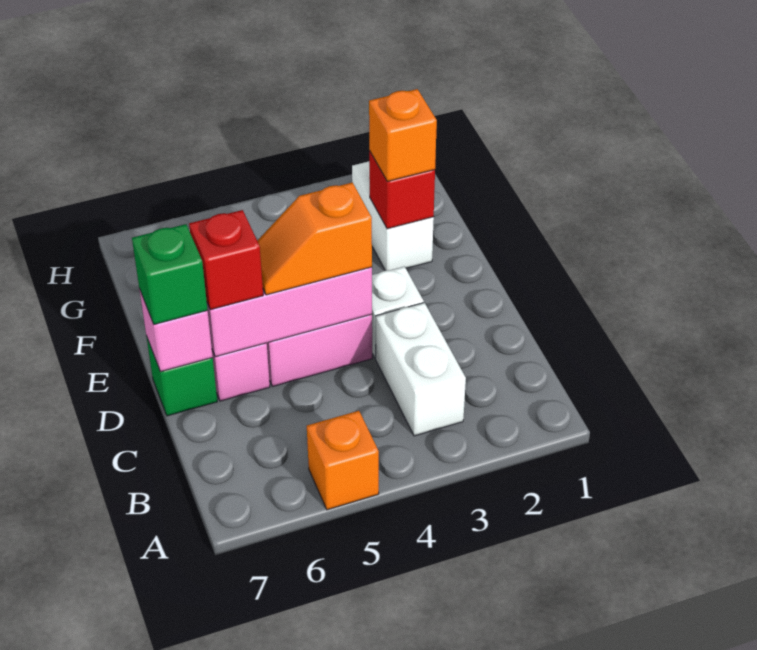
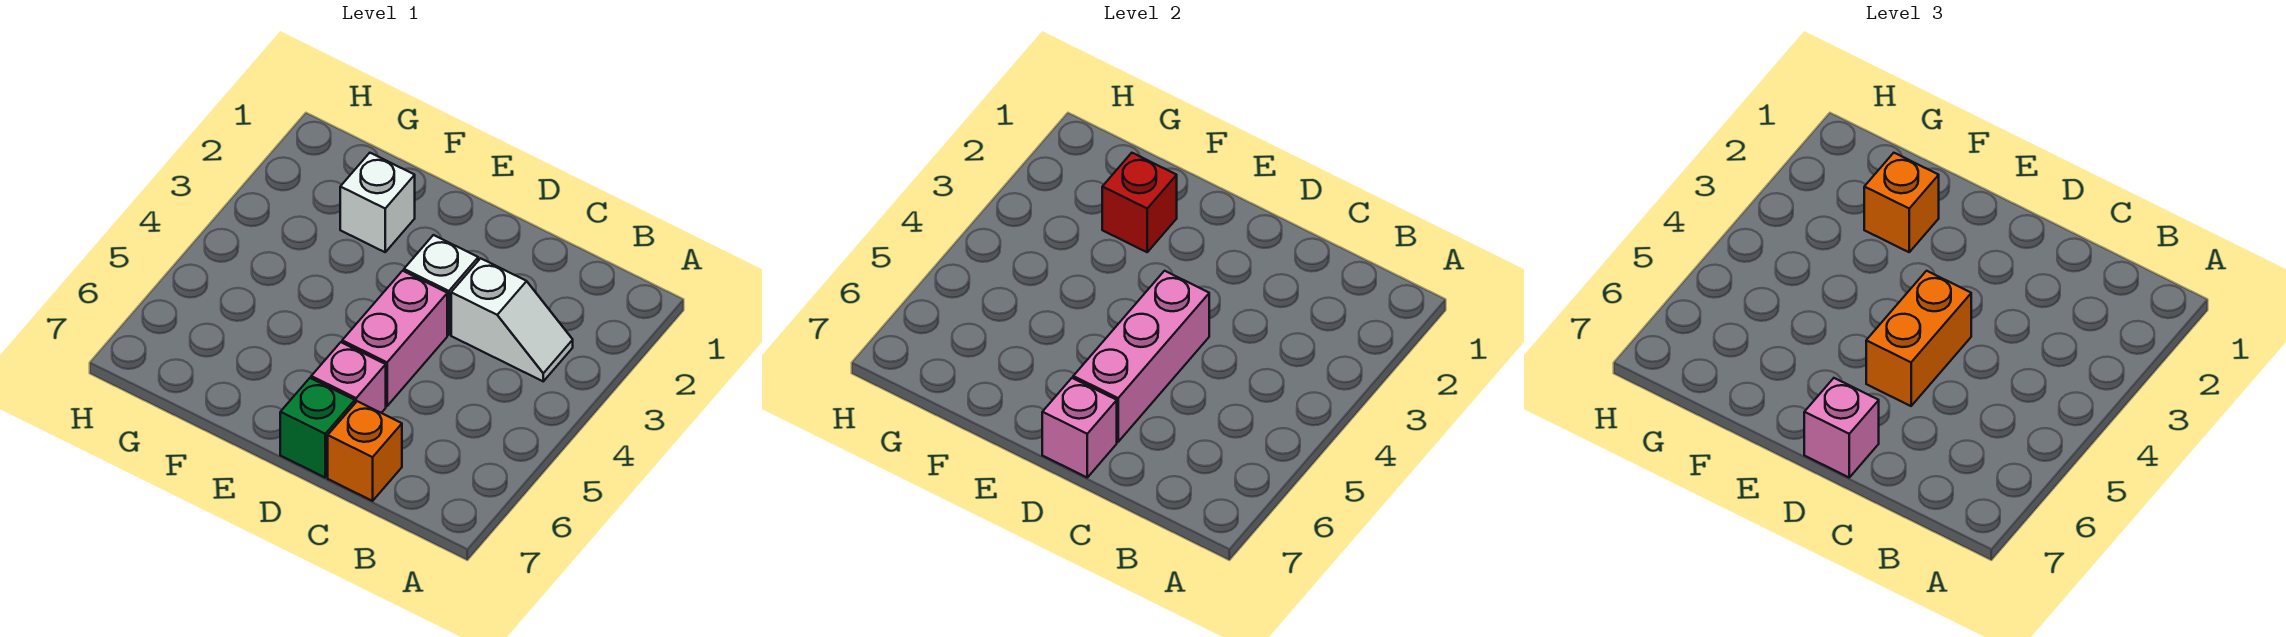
orange 1x1 brick [307,411,379,510] -> orange 1x1 brick moved to [328,401,402,501]
white 1x2 brick [376,303,466,436] -> white 1x2 slope [451,258,573,381]
orange 1x2 slope [257,182,372,295] -> orange 1x2 brick [1866,271,1971,406]
red 1x1 brick [189,210,263,310] -> none
green 1x1 brick [132,224,208,324] -> pink 1x1 brick [1804,378,1879,477]
white 1x2 brick [352,161,434,271] -> white 1x1 brick [340,153,415,252]

